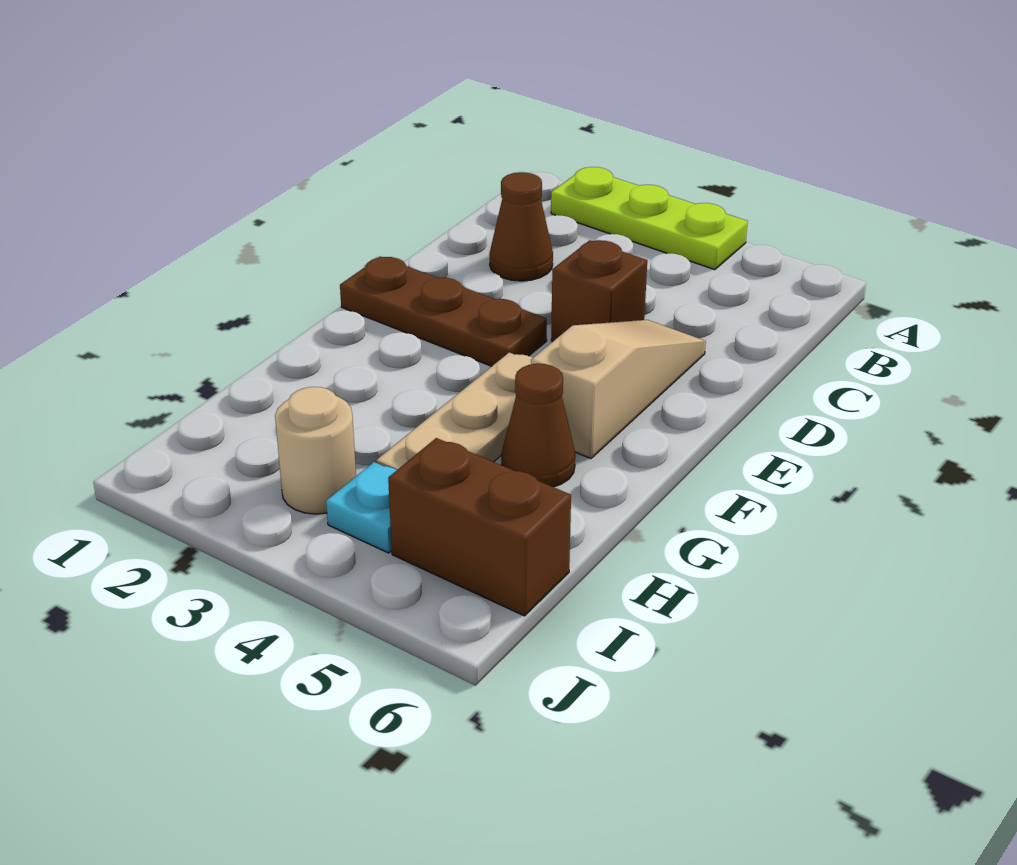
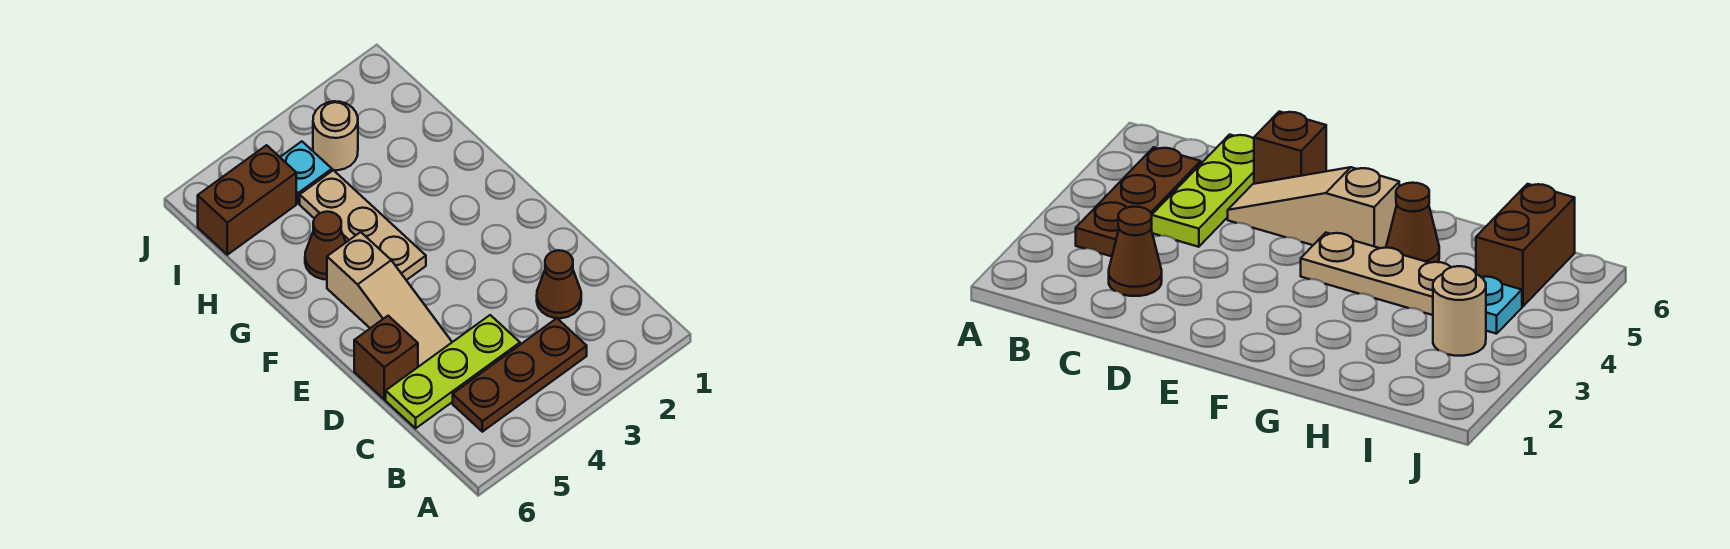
lime 1x3 plate [551,167,748,270] -> lime 1x3 plate moved to [386,315,520,428]
brown 1x1 brick [551,240,647,342] -> brown 1x1 brick moved to [354,316,418,399]
brown 1x3 plate [340,257,547,366] -> brown 1x3 plate moved to [453,318,587,432]

